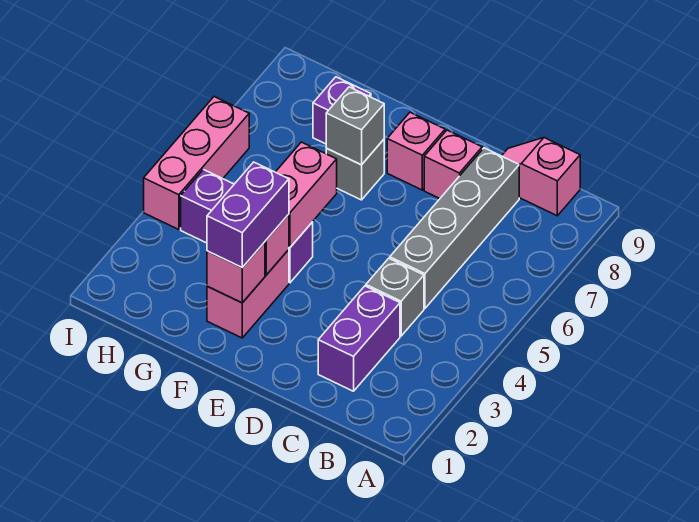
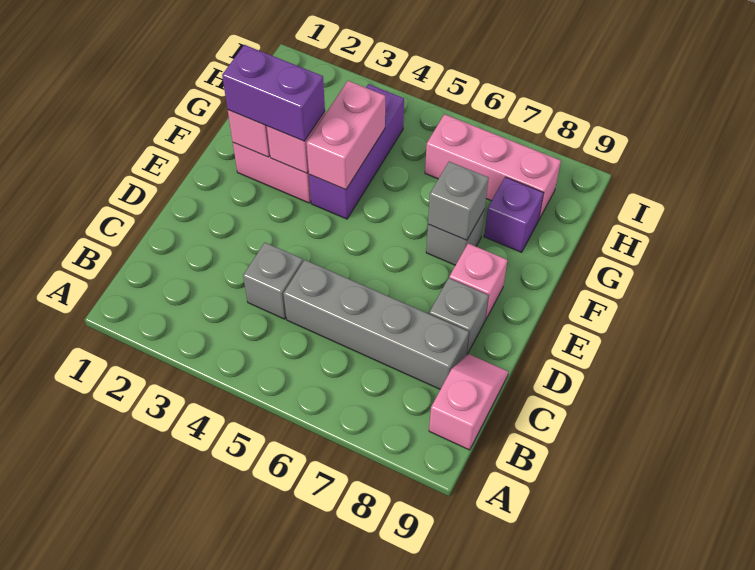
purple 1x2 brick [318,286,400,391] -> none
pink 1x1 brick [424,130,482,198] -> grey 1x1 brick [429,278,488,356]
pink 1x2 brick [276,142,337,248] -> pink 1x2 brick turned to [307,81,385,190]
pink 1x3 brick [144,97,249,230] -> pink 1x3 brick moved to [425,114,561,219]

